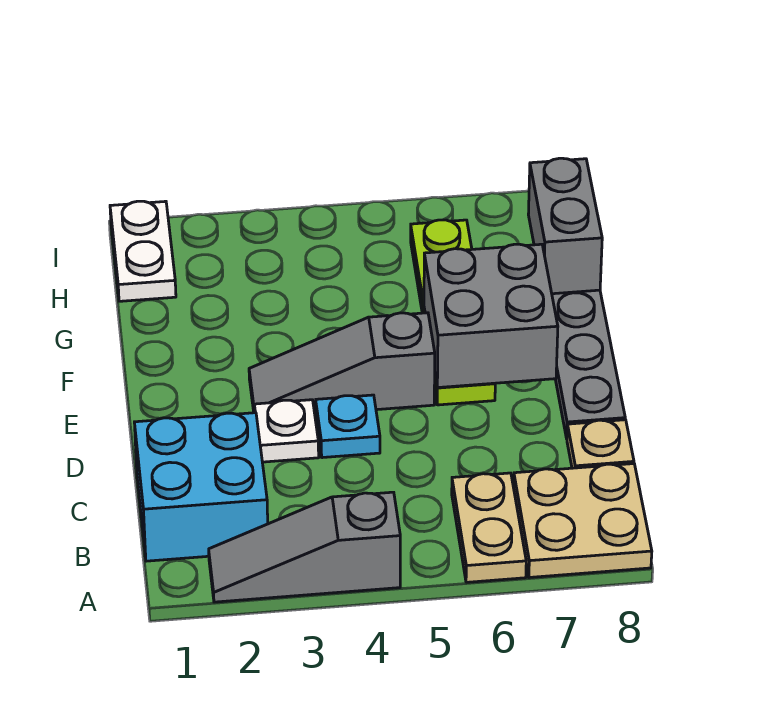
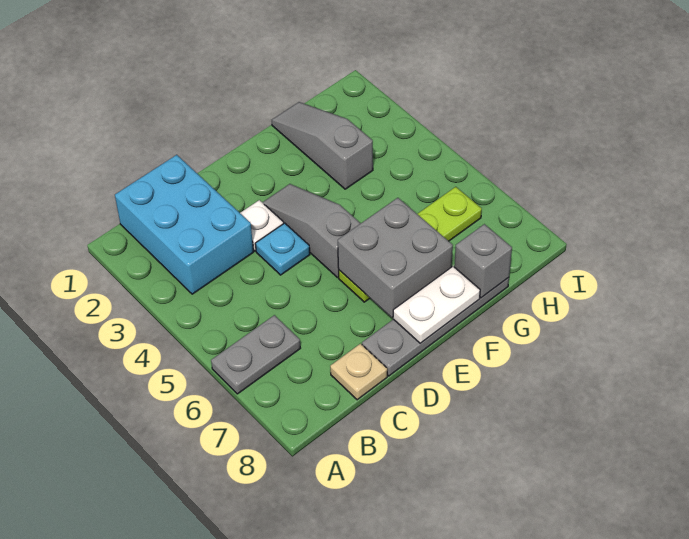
grey 1x3 slope [209,492,400,602] -> grey 1x3 slope moved to [272,102,373,189]
tan 1x2 plate [452,473,526,582] -> grey 1x2 plate [211,315,300,394]
tan 2x2 plate [514,464,652,577] -> none
cyan 2x2 brick [134,412,268,561] -> cyan 2x3 brick [115,155,253,294]
grey 1x2 brick [528,158,602,294] -> grey 1x1 brick [454,224,512,298]
white 1x2 plate [110,201,176,301] -> white 1x2 plate moved to [393,266,480,343]

